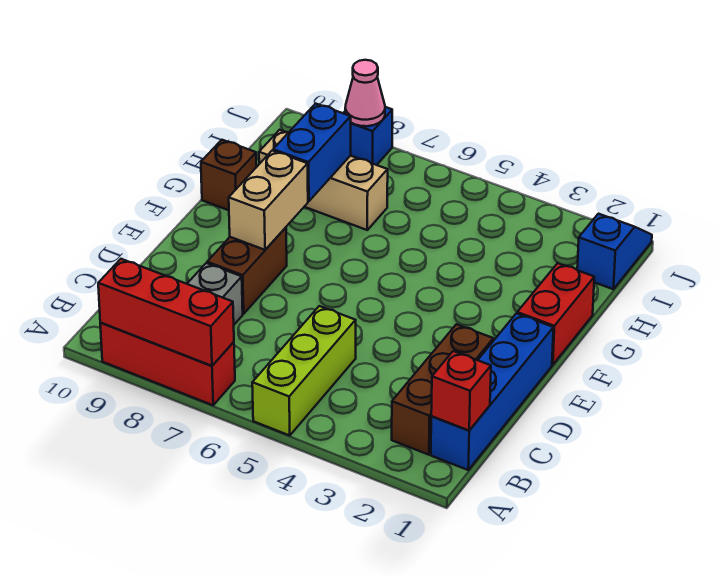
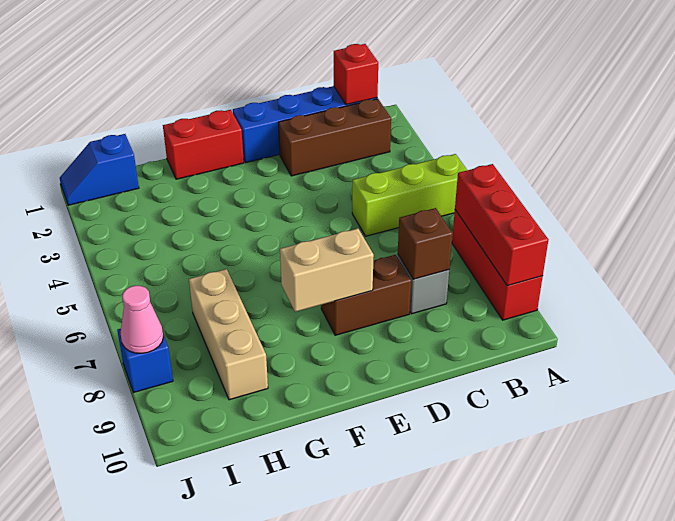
blue 1x2 brick [273,104,351,201] -> none
brown 1x1 brick [201,140,257,210] -> brown 1x1 brick moved to [398,208,453,279]

